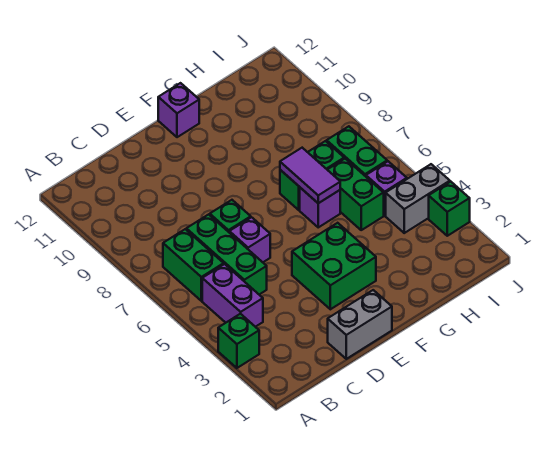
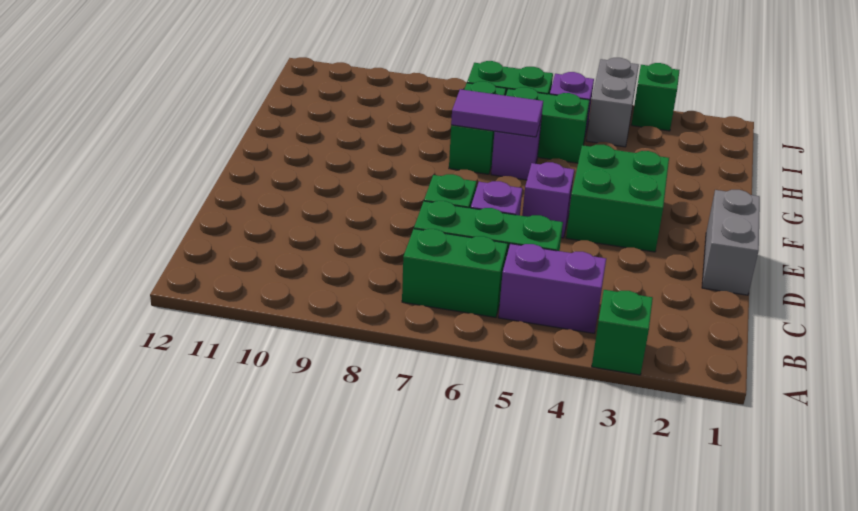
purple 1x1 brick [158,83,199,137] -> purple 1x1 brick moved to [522,162,574,238]

